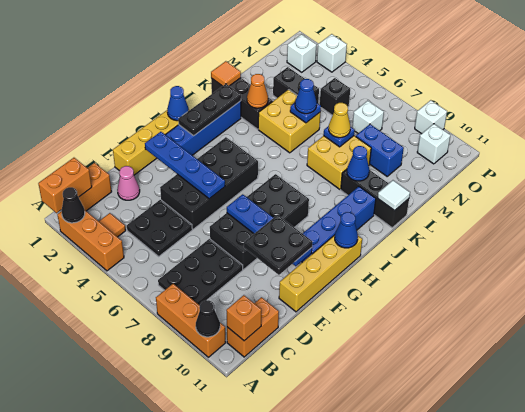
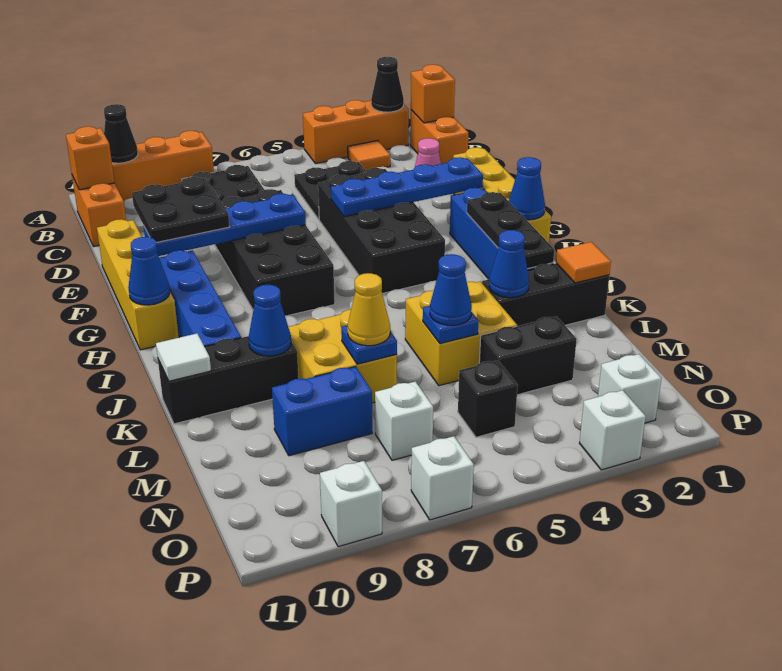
orange 1x2 brick [38,158,92,213] -> orange 1x1 brick [411,65,455,123]
orange 1x1 cone [247,74,268,108] -> blue 1x1 cone [489,230,529,298]
white 1x1 brick [417,124,450,164] -> white 1x1 brick moved to [411,436,474,520]

